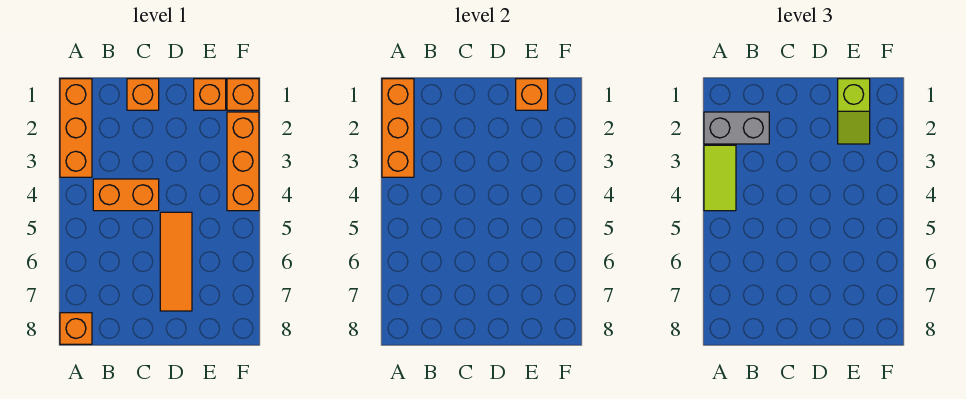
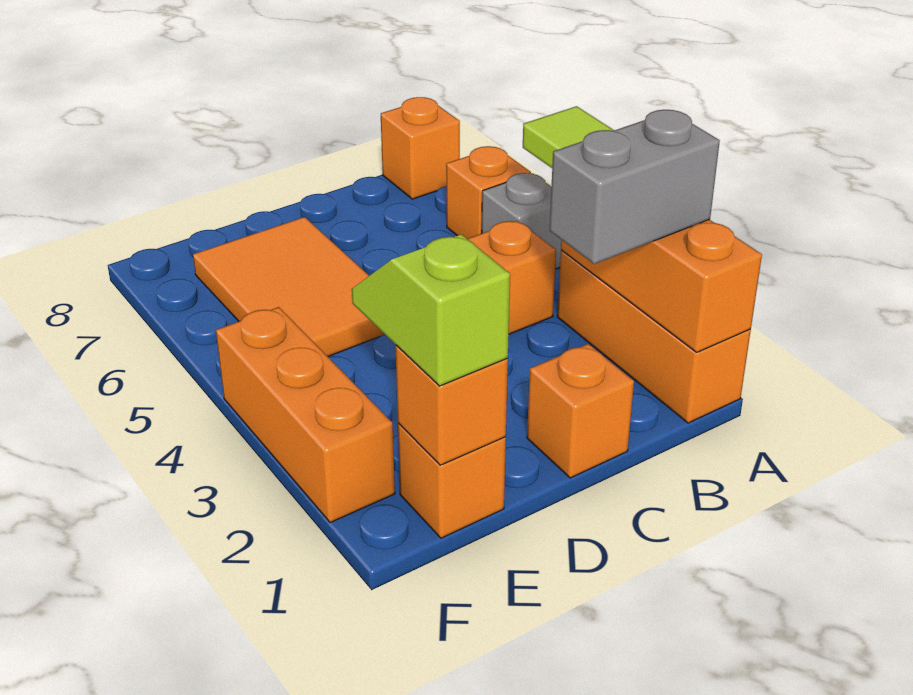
none -> grey 1x1 brick [482,173,561,269]
orange 1x3 tile [160,212,192,311] -> orange 2x3 tile [193,217,385,357]
orange 1x1 brick [227,79,259,110] -> orange 1x1 brick moved to [446,146,531,239]

